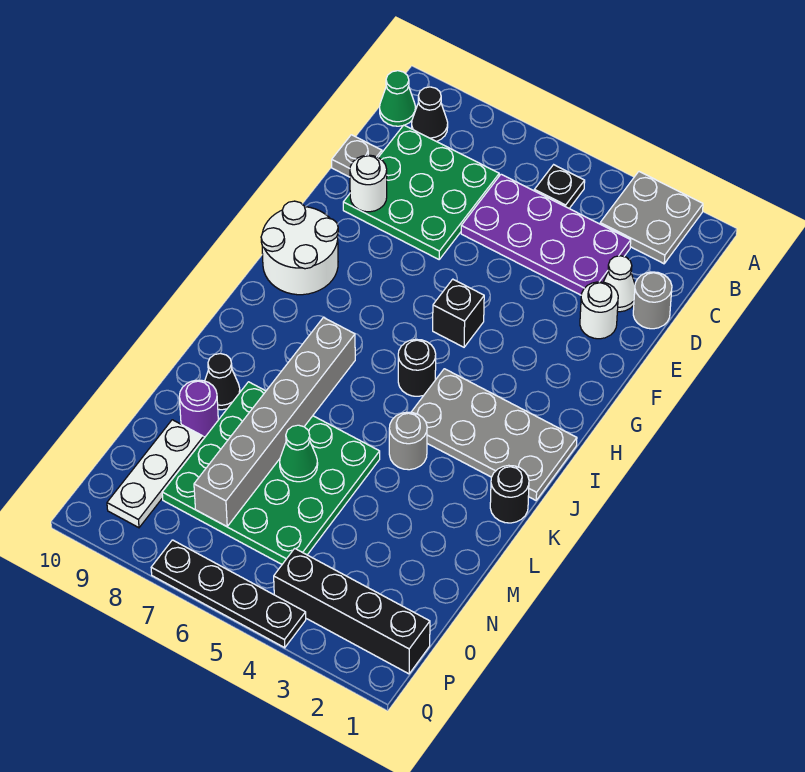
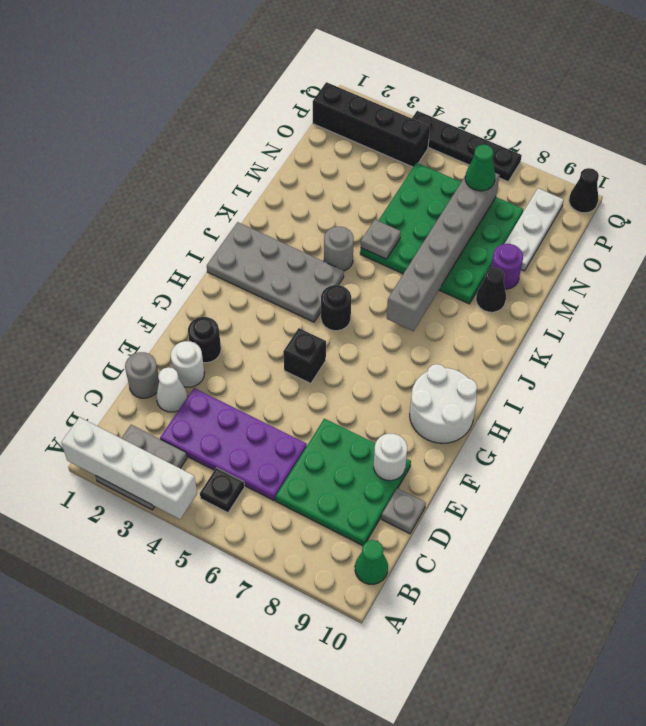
none -> white 1x4 brick [61,417,197,519]
black 1x1 cone [412,87,448,142] -> black 1x1 cone moved to [569,168,599,213]
black 1x1 round brick [490,465,529,523] -> black 1x1 round brick moved to [188,317,221,363]
none -> grey 1x1 plate [361,220,401,259]
green 1x1 cone [280,425,318,482] -> green 1x1 cone moved to [465,144,495,191]

